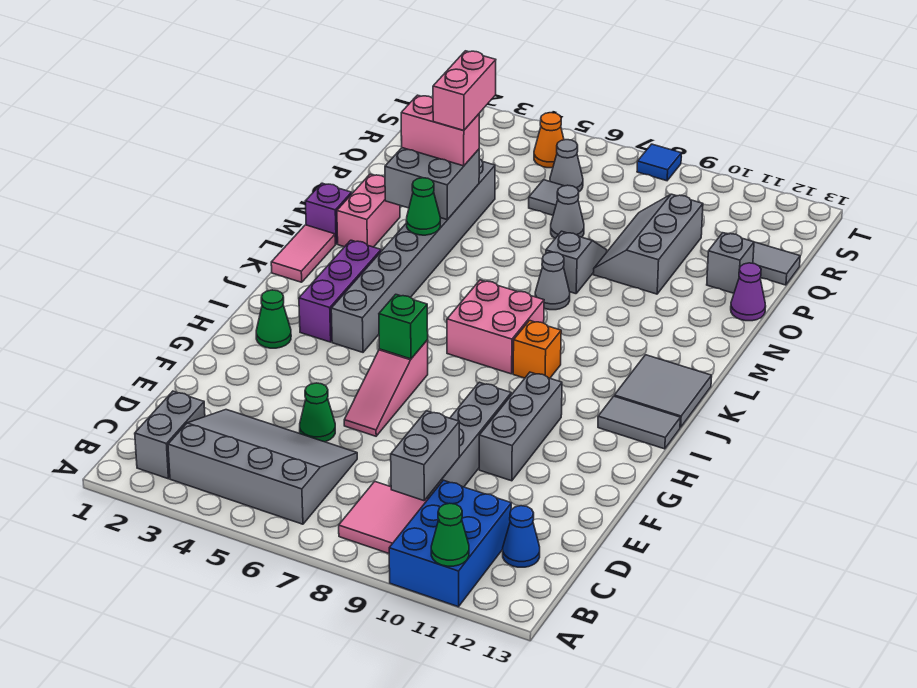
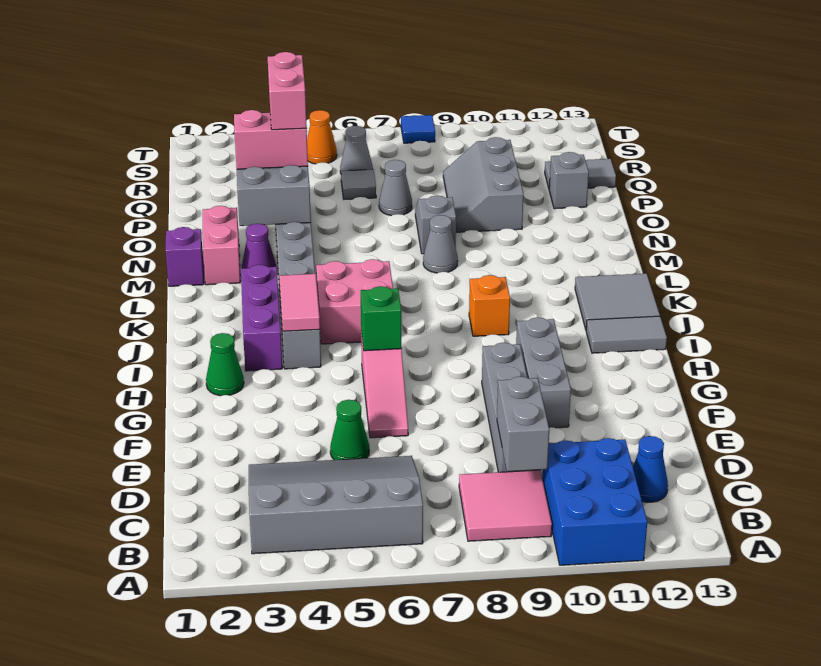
green 1x1 cone [431,503,469,566] -> none
grey 1x2 brick [135,391,205,479] -> none
pink 2x2 brick [447,280,544,374] -> pink 2x2 brick moved to [316,259,393,344]
pink 1x2 tile [271,225,335,282] -> pink 1x2 tile moved to [279,274,320,331]
green 1x1 cone [406,178,440,235] -> none
purple 1x1 cone [731,263,766,321] -> purple 1x1 cone moved to [242,224,276,268]

